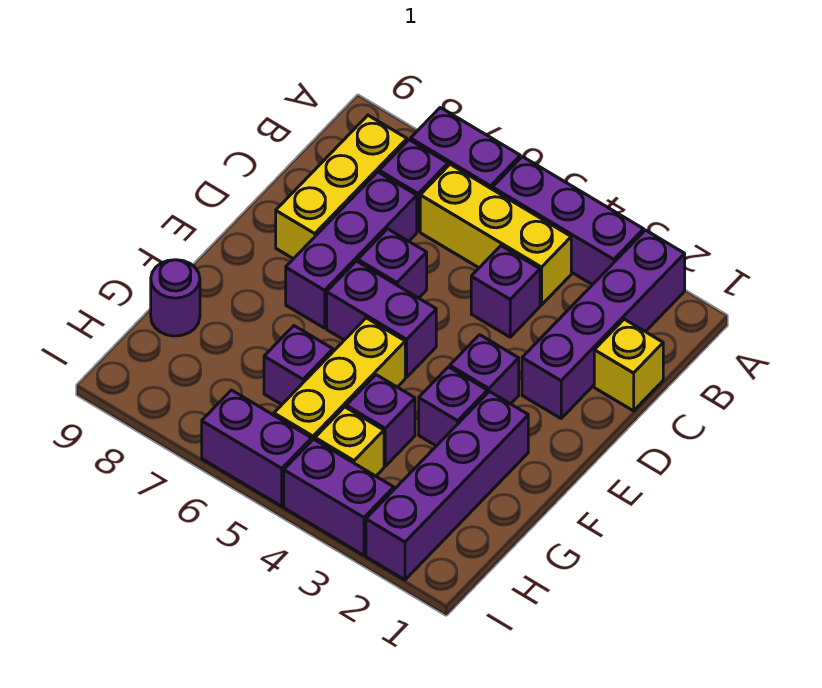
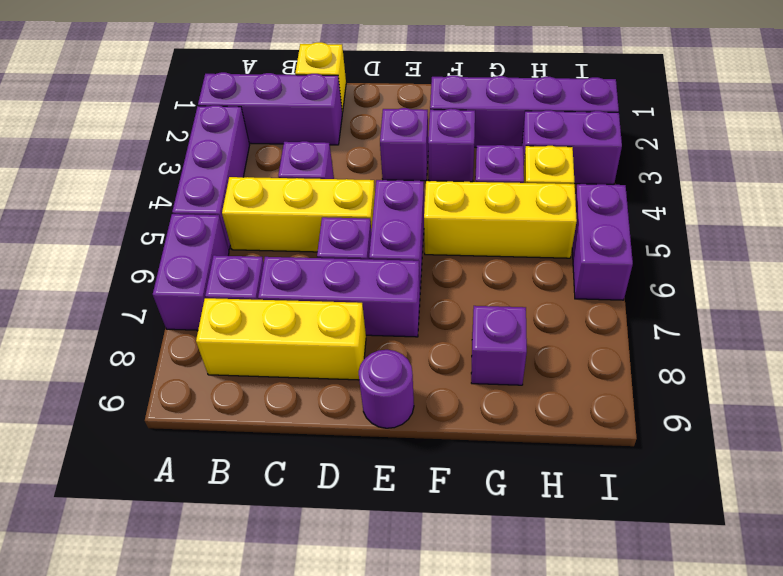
purple 1x4 brick [522,230,685,418] -> purple 1x3 brick [198,72,342,145]
yellow 1x3 brick [420,164,571,305] -> yellow 1x3 brick turned to [222,177,375,252]
purple 1x1 brick [264,326,333,404] -> purple 1x1 brick moved to [471,306,527,385]
purple 1x1 round brick [151,260,200,336] -> purple 1x1 round brick moved to [359,350,414,428]
purple 1x2 brick [284,439,394,555] -> purple 1x2 brick turned to [522,110,622,185]

